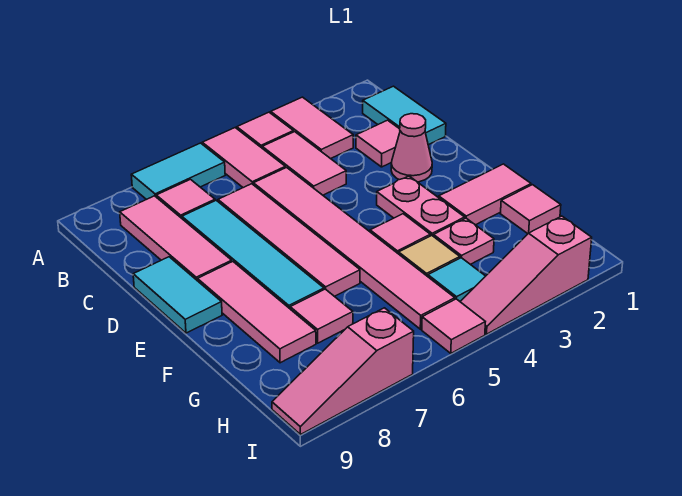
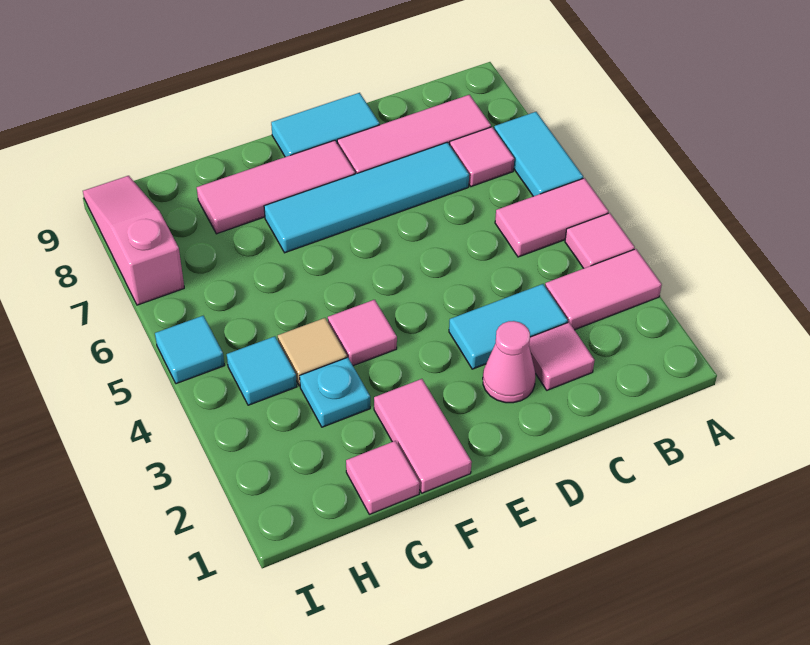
cyan 1x2 tile [363,86,446,145] -> cyan 1x2 tile moved to [449,284,568,369]
pink 1x2 tile [262,132,346,195] -> none
pink 1x6 tile [253,167,455,329] -> none
pink 1x4 tile [218,184,360,296] -> none
pink 1x2 plate [377,176,465,236] -> none
pink 1x1 plate [433,218,494,264] -> cyan 1x1 plate [300,357,370,427]
pink 1x1 tile [290,289,353,343] -> none
pink 1x3 slope [460,216,592,334] -> none
pink 1x1 tile [422,299,485,353] -> cyan 1x1 tile [155,316,225,384]

